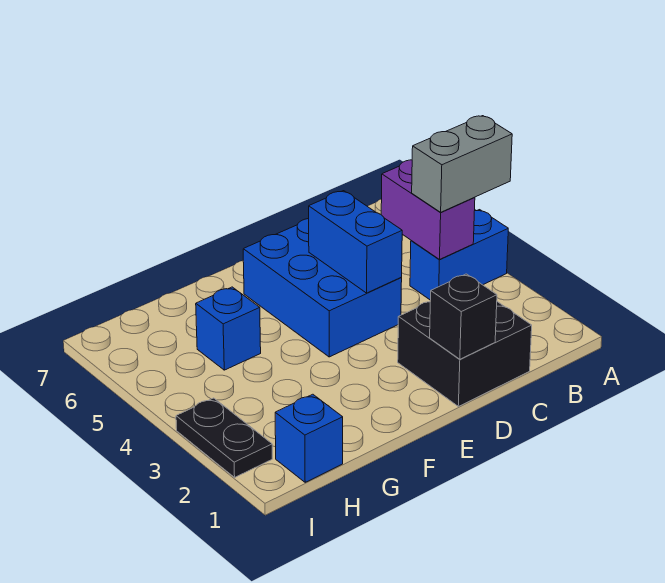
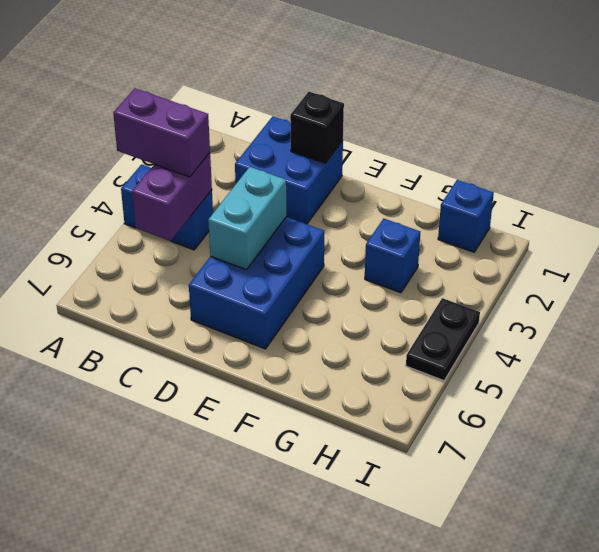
grey 1x2 brick [412,116,512,212] -> purple 1x2 brick [113,89,210,177]
black 2x2 brick [398,302,532,406] -> blue 2x2 brick [235,116,343,224]
blue 1x2 brick [309,191,402,293] -> cyan 1x2 brick [208,167,286,270]
blue 1x1 brick [196,287,261,370] -> blue 1x1 brick moved to [365,219,420,293]
black 1x2 plate [176,398,272,477] -> black 1x2 plate moved to [406,298,480,381]

